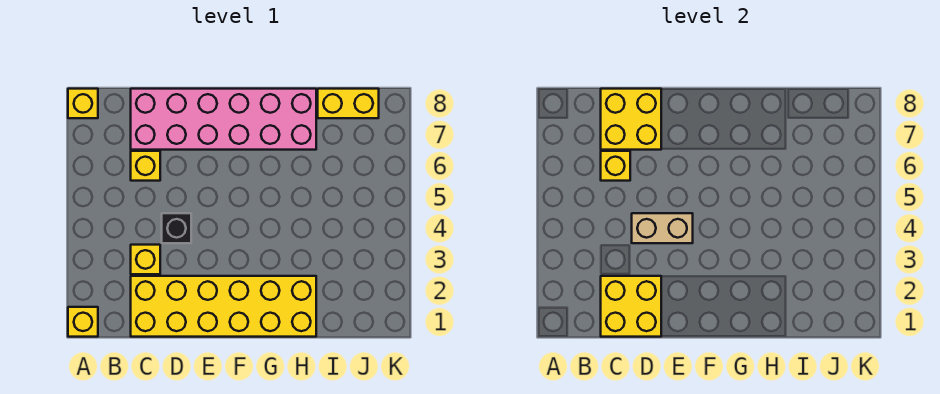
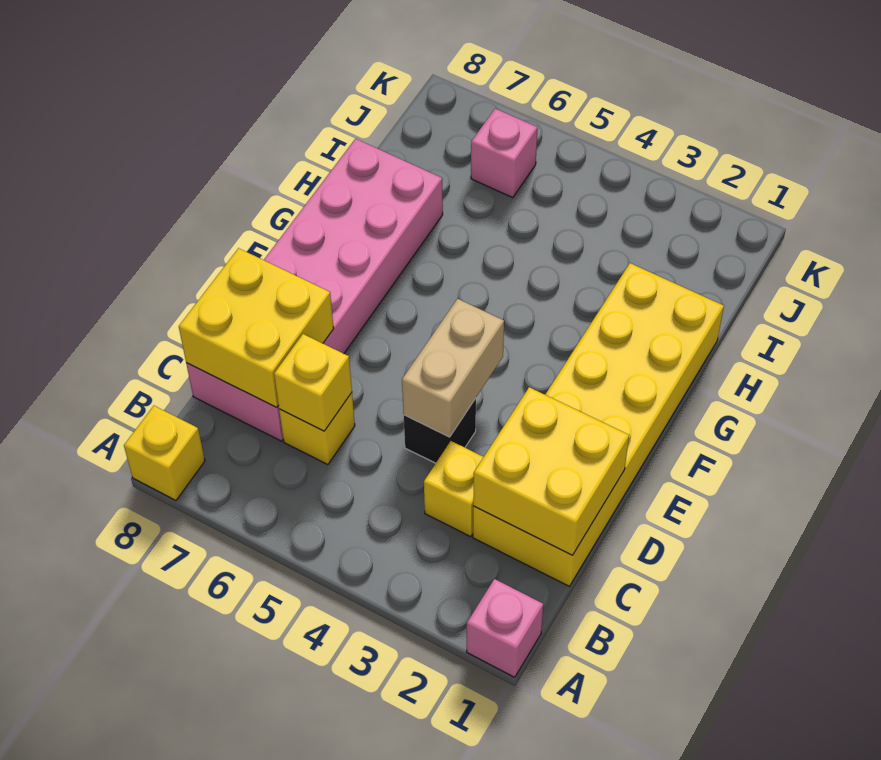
yellow 1x1 brick [68,307,98,337] -> pink 1x1 brick [467,579,543,677]
yellow 1x2 brick [318,89,379,118] -> none
none -> pink 1x1 brick [471,109,538,197]

